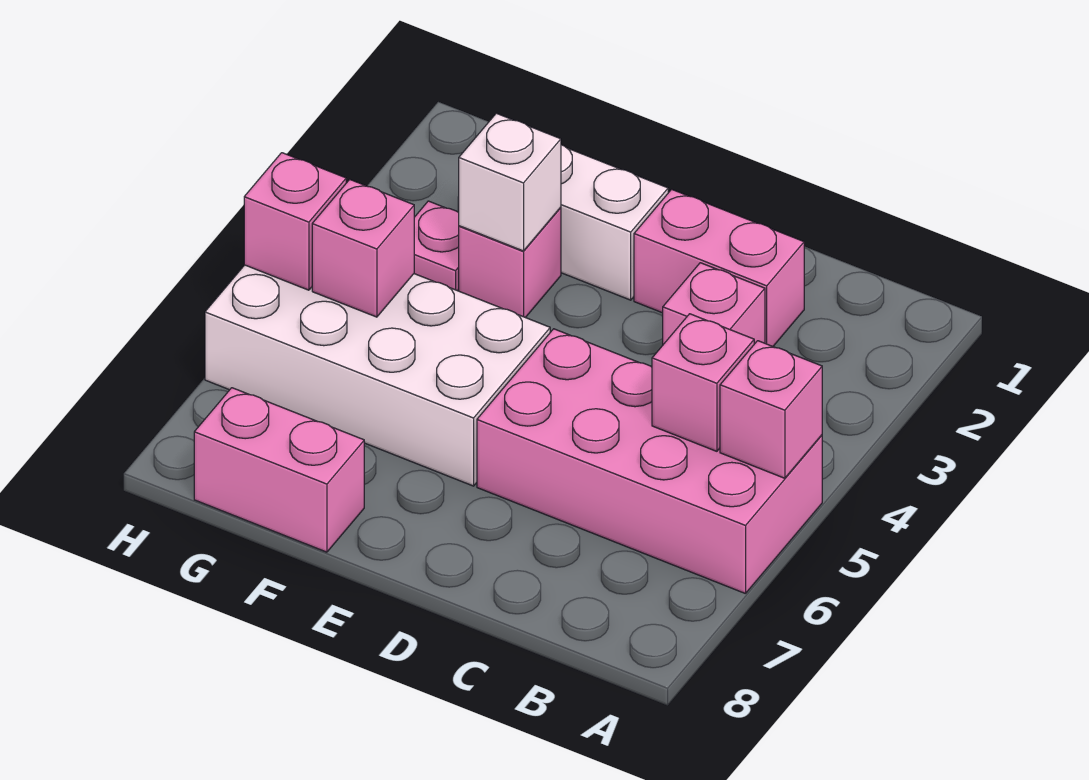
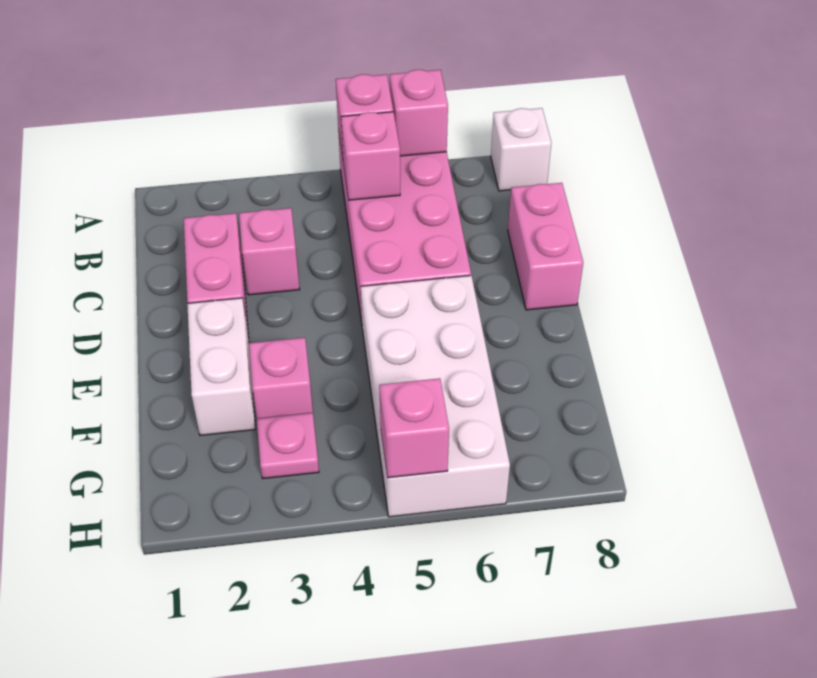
white 1x1 brick [459,113,561,251] -> white 1x1 brick moved to [491,108,551,191]
pink 1x2 brick [194,388,364,552] -> pink 1x2 brick moved to [508,183,583,310]
pink 1x1 brick [312,179,414,317] -> pink 1x1 brick moved to [390,70,448,156]

